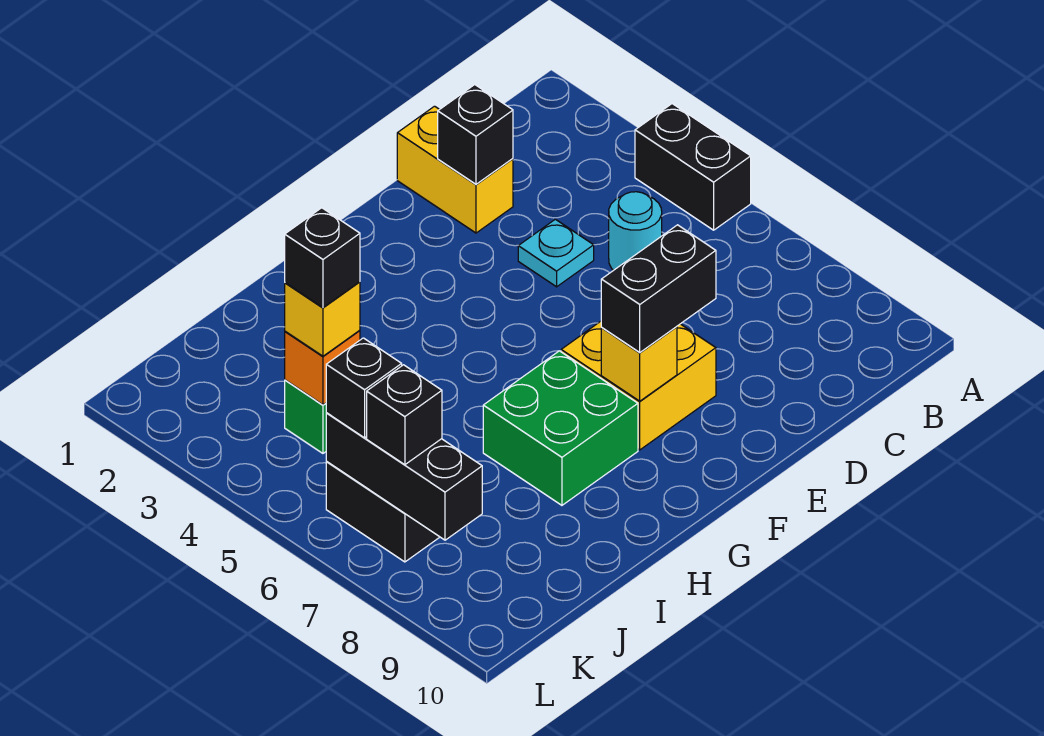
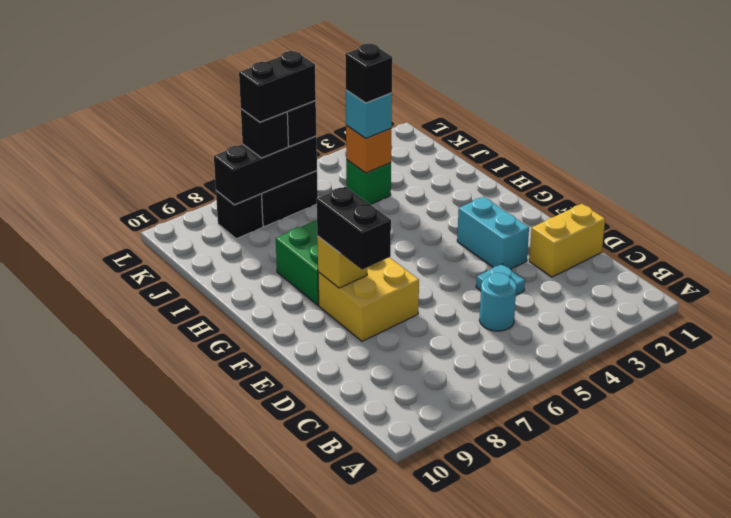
black 1x2 brick [635,104,751,230] -> black 1x2 brick moved to [239,51,316,122]
black 1x1 brick [438,85,513,184] -> black 1x1 brick moved to [216,191,263,239]
none -> cyan 1x2 brick [457,197,529,269]
yellow 1x1 brick [285,282,360,356] -> cyan 1x1 brick [346,90,392,138]

